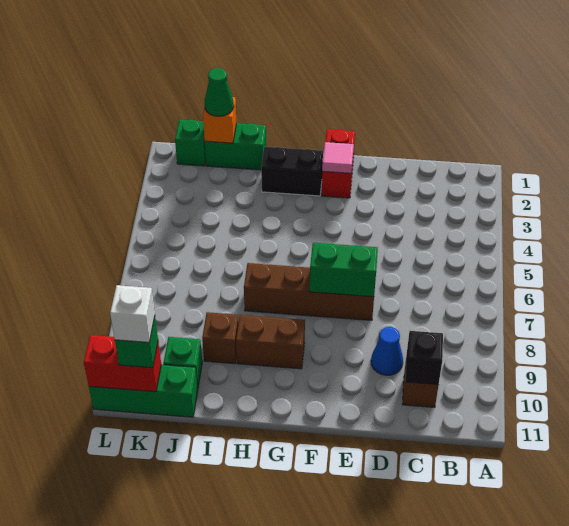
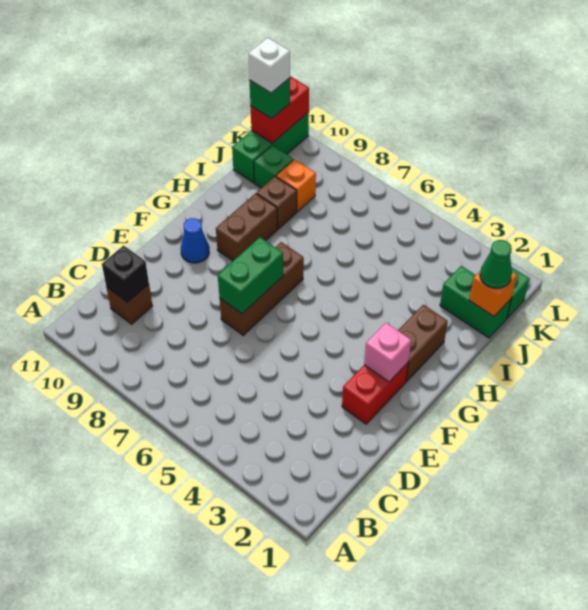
blue 1x1 cone [371,327,403,375] -> blue 1x1 cone moved to [181,218,209,263]
brown 1x4 brick [244,263,374,320] -> brown 1x3 brick [220,242,304,335]
red 1x2 brick [322,129,355,198] -> red 1x2 brick turned to [342,363,408,424]
pink 1x1 tile [322,142,354,173] -> pink 1x1 brick [364,323,411,382]
black 1x2 brick [261,147,323,196] -> brown 1x2 brick [398,305,448,382]
green 1x2 brick [205,123,266,170] -> green 1x2 brick turned to [440,266,511,338]
none -> orange 1x1 brick [276,159,316,212]

